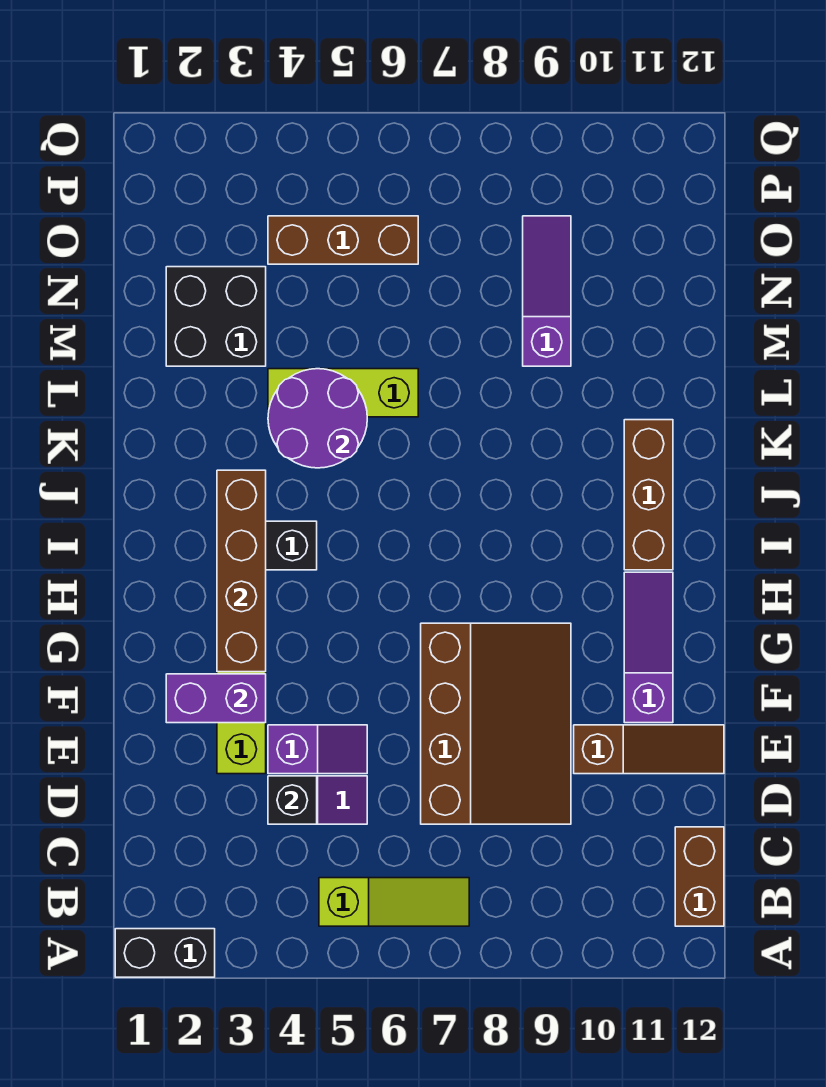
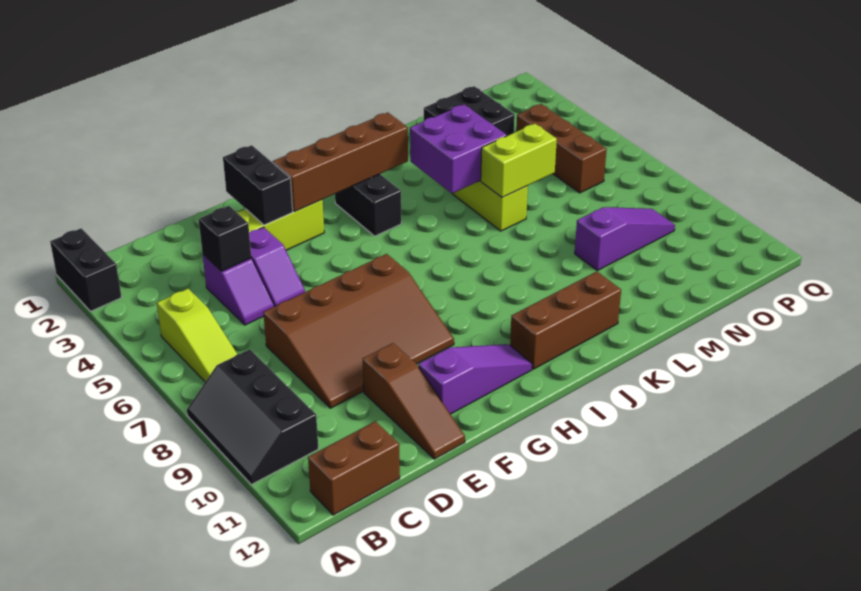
none -> black 2x3 slope [187,349,318,484]
purple 1x2 brick [166,674,266,723] -> black 1x2 brick [223,145,293,225]
purple 2x2 round brick [268,369,367,468] -> purple 2x2 brick [410,104,507,193]
none -> lime 1x2 brick [481,124,557,198]

